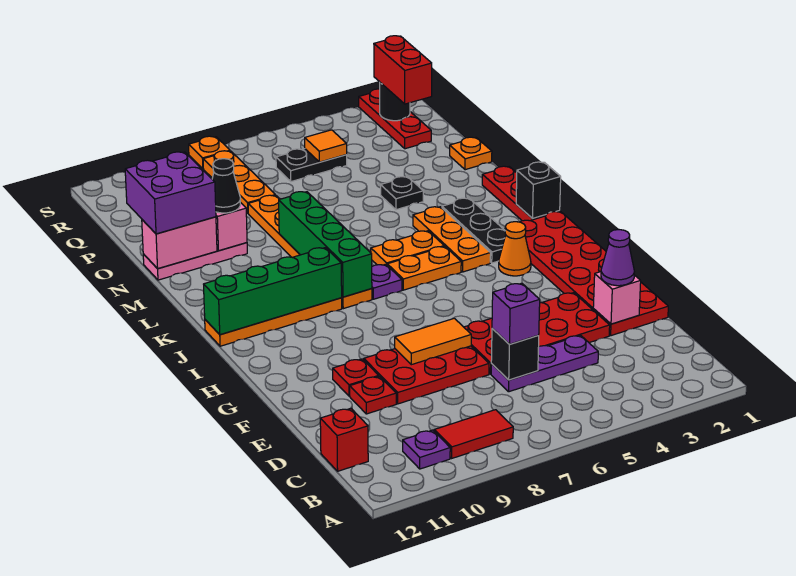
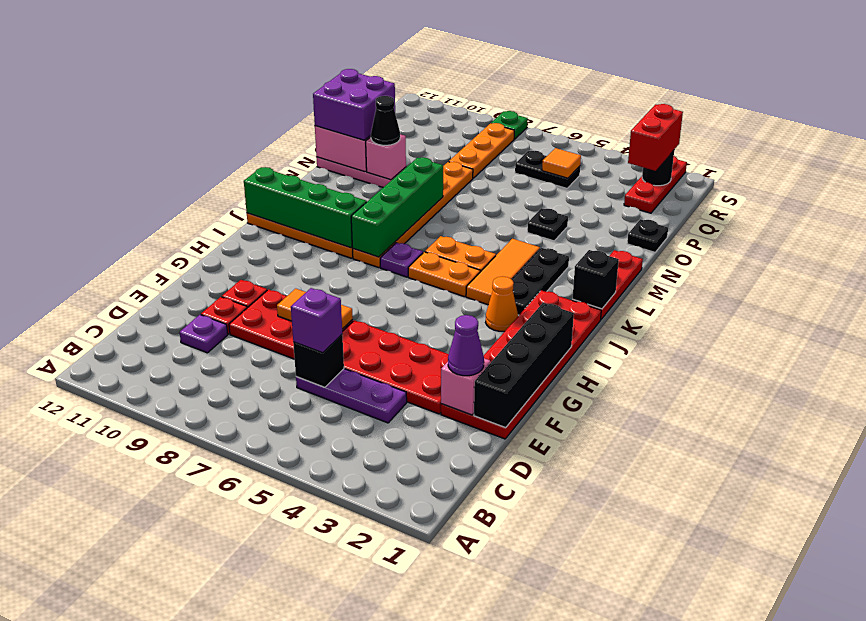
red 1x2 tile [434,410,513,458] -> none
purple 1x1 plate [403,430,450,469] -> purple 1x1 plate moved to [180,315,228,353]
red 1x1 brick [320,408,368,471] -> none
none -> black 1x4 brick [474,303,574,428]
orange 1x3 plate [413,207,491,272] -> orange 1x3 tile [466,239,540,305]
orange 1x1 plate [450,137,492,170] -> black 1x1 plate [627,219,668,252]
orange 1x1 plate [189,136,230,169] -> green 1x1 plate [491,111,528,139]

